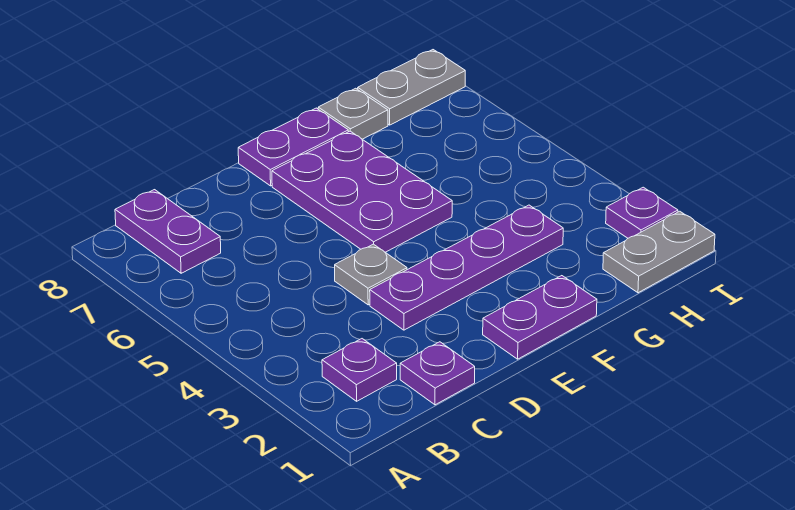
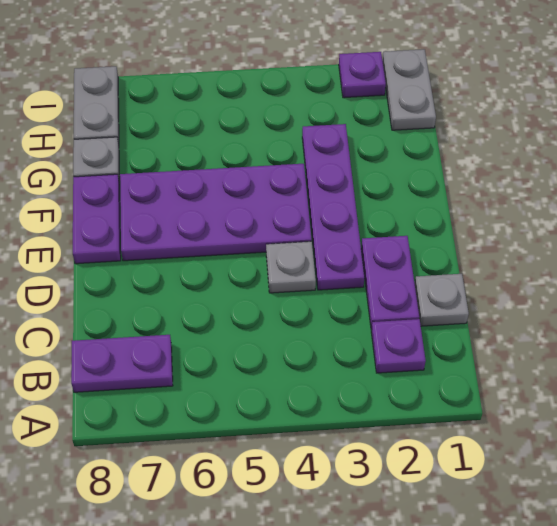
purple 1x1 plate [400,342,475,405] -> grey 1x1 plate [415,274,469,326]
purple 1x2 plate [483,276,597,359] -> purple 1x2 plate moved to [361,236,419,329]
purple 2x3 plate [272,131,452,252] -> purple 2x4 plate [120,164,312,261]

